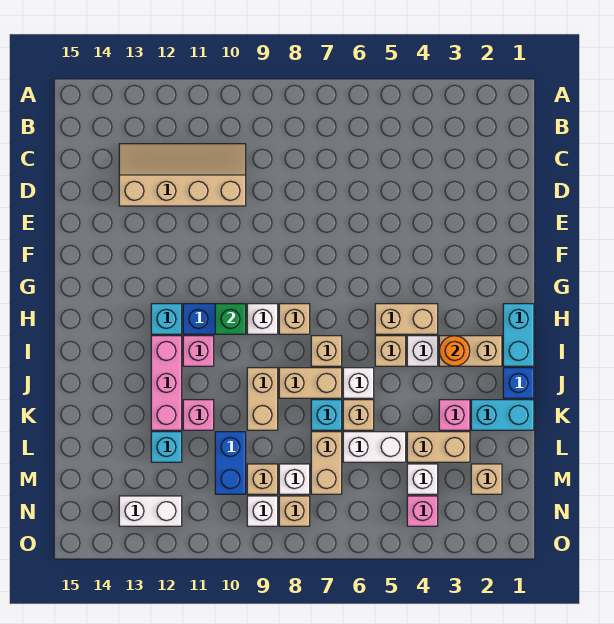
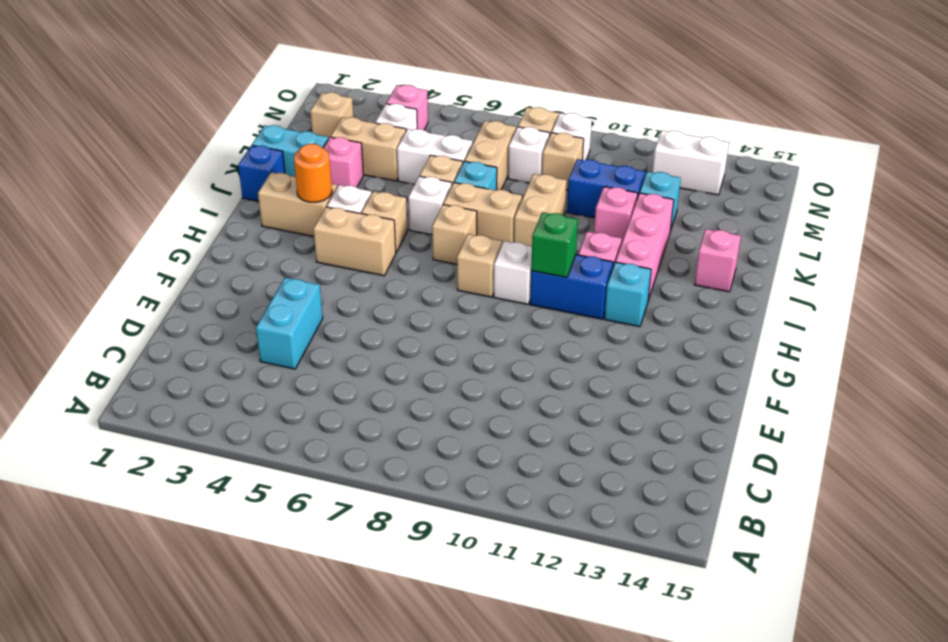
tan 2x4 slope [119,144,246,206] -> none
cyan 1x2 brick [503,304,534,366] -> cyan 1x2 brick moved to [256,278,323,369]
none -> pink 1x1 brick [694,229,741,292]
blue 1x2 brick [215,432,246,494] -> blue 1x2 brick turned to [567,159,645,218]

